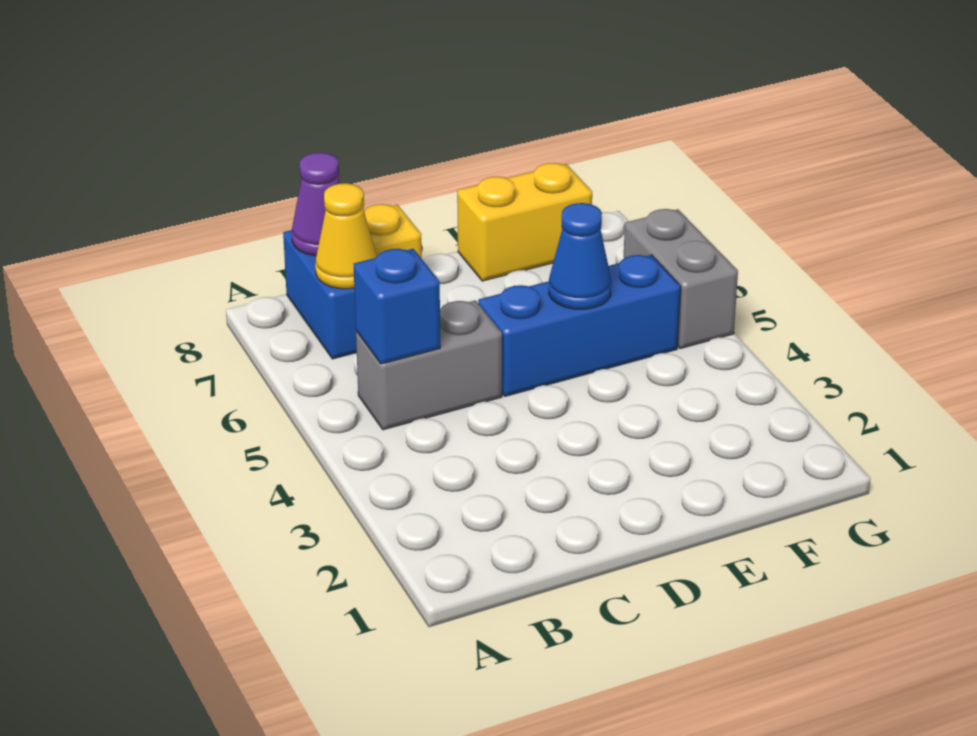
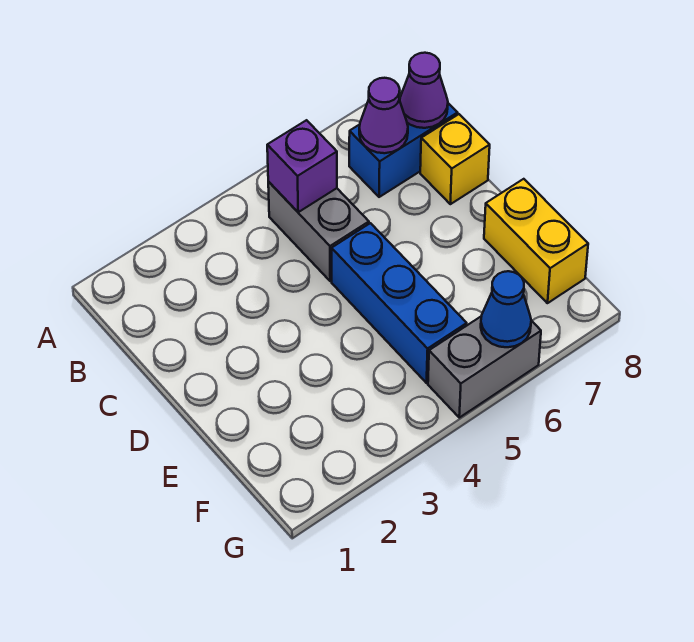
blue 1x1 brick [354,249,440,364] -> purple 1x1 brick [267,120,337,212]
yellow 1x1 cone [315,183,377,289] -> purple 1x1 cone [359,78,408,153]
blue 1x1 cone [549,203,611,309] -> blue 1x1 cone moved to [481,271,531,347]

